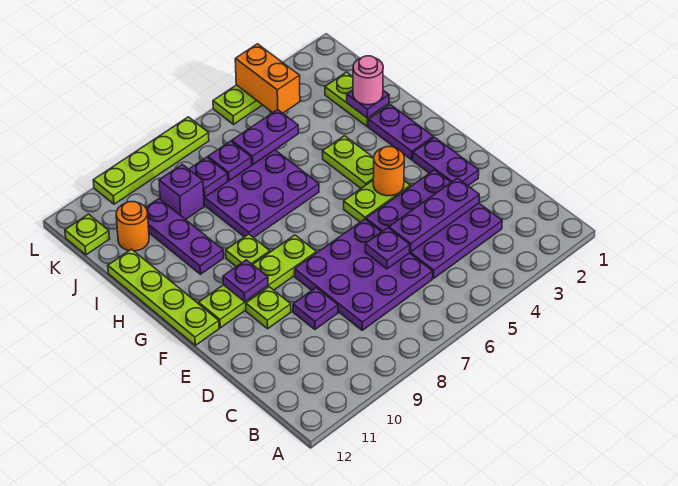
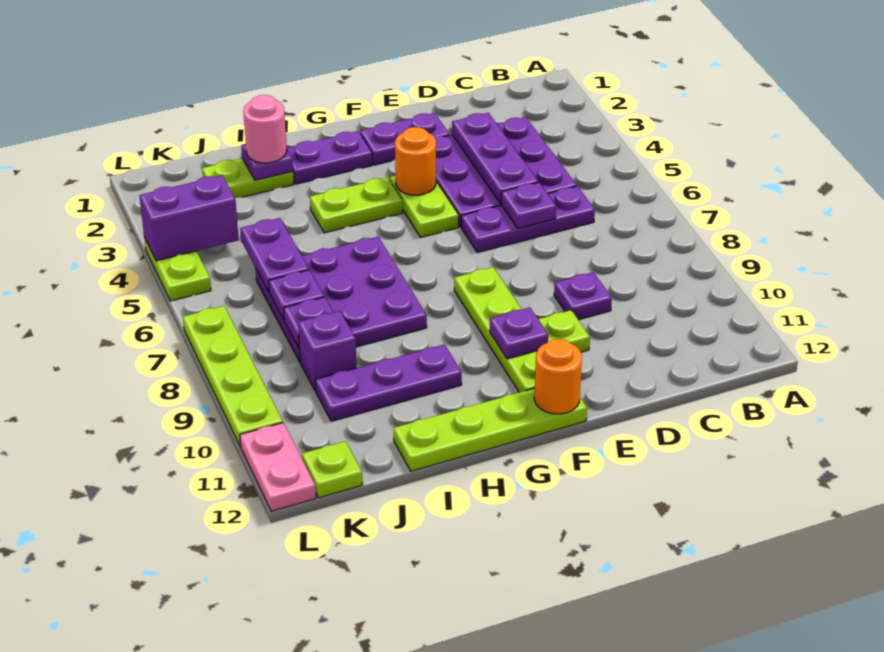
purple 3x3 plate [295,219,433,330] -> purple 1x3 plate [461,186,595,253]
lime 1x1 plate [226,234,270,267] -> none
orange 1x1 round brick [116,202,149,251] -> orange 1x1 round brick moved to [534,339,582,414]
orange 1x2 brick [235,44,300,113] -> purple 1x2 brick [139,175,239,261]
none -> pink 1x2 plate [240,423,316,511]

